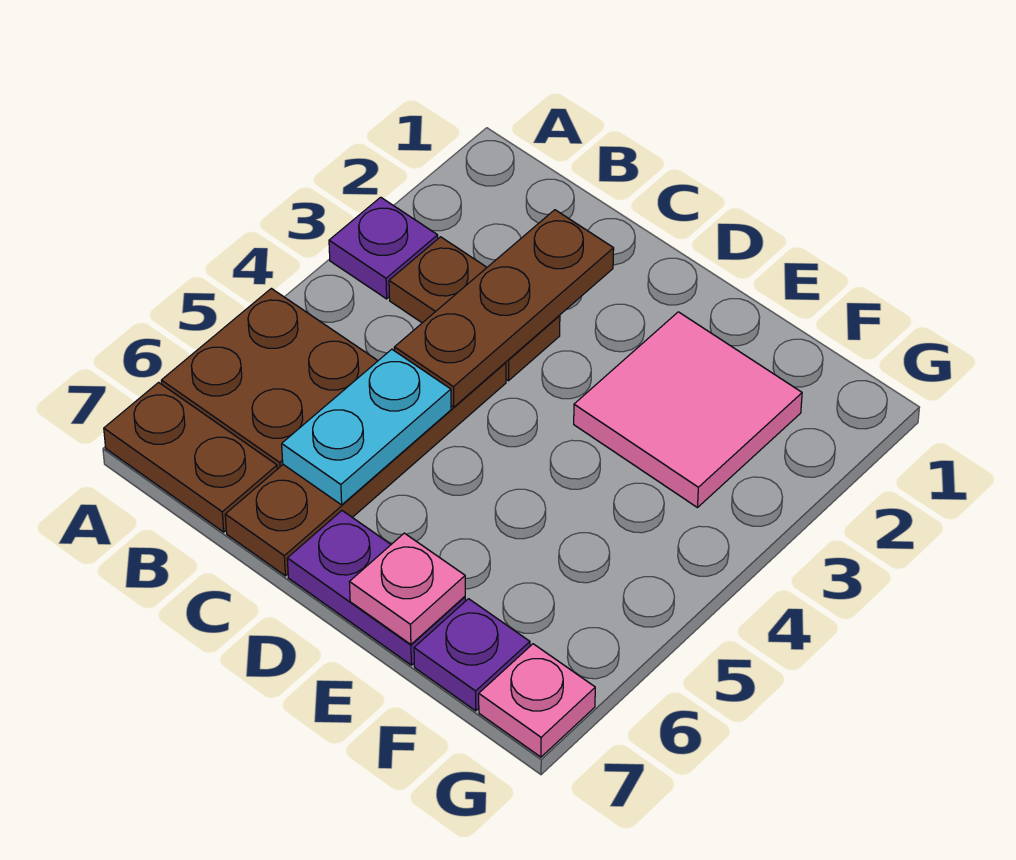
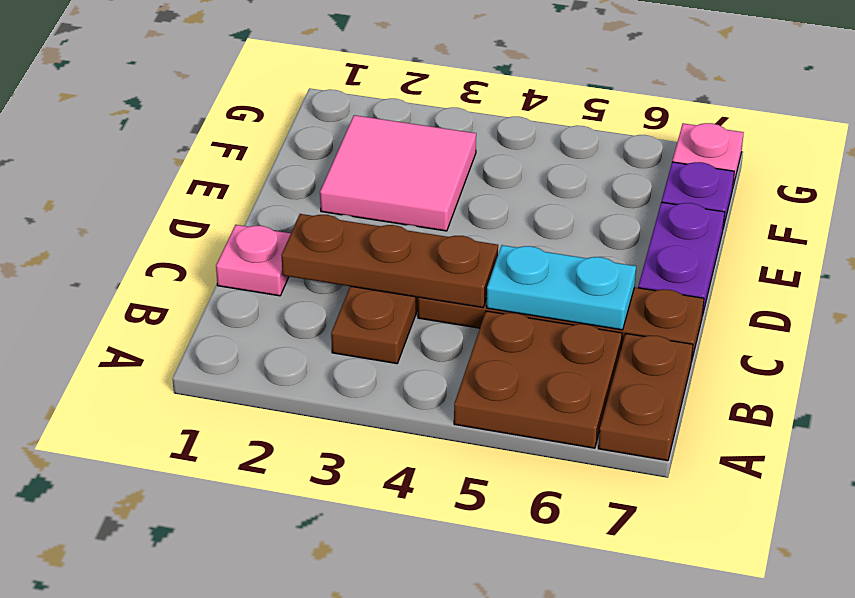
purple 1x1 plate [329,197,438,299] -> none
pink 1x1 plate [349,533,465,644] -> pink 1x1 plate moved to [216,225,291,296]

